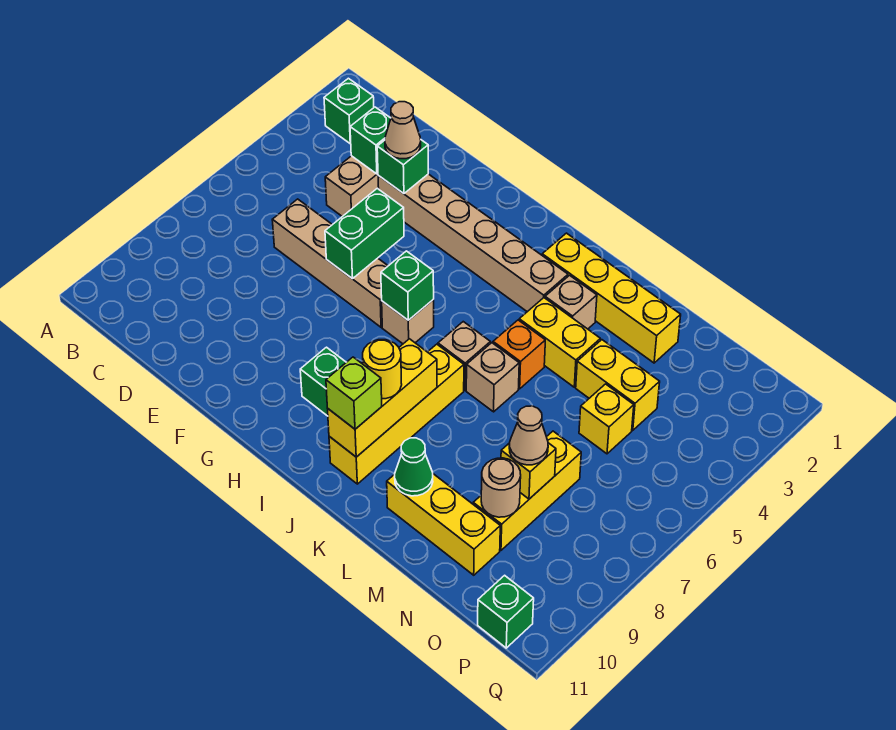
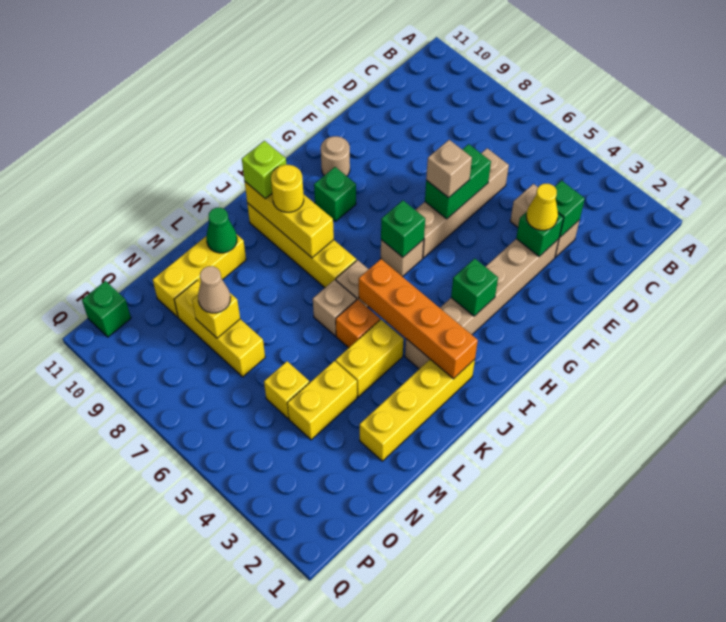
green 1x1 brick [324,78,374,143] -> green 1x1 brick moved to [451,258,498,316]
tan 1x1 cone [385,102,421,159] -> yellow 1x1 cone [526,184,558,230]
green 1x2 brick [325,188,404,279] -> green 1x2 brick turned to [425,144,491,219]
none -> orange 1x4 brick [359,259,478,379]
tan 1x1 brick [545,275,597,329] -> tan 1x1 brick moved to [426,140,472,198]
tan 1x1 round brick [481,458,521,517] -> tan 1x1 round brick moved to [321,136,350,176]

